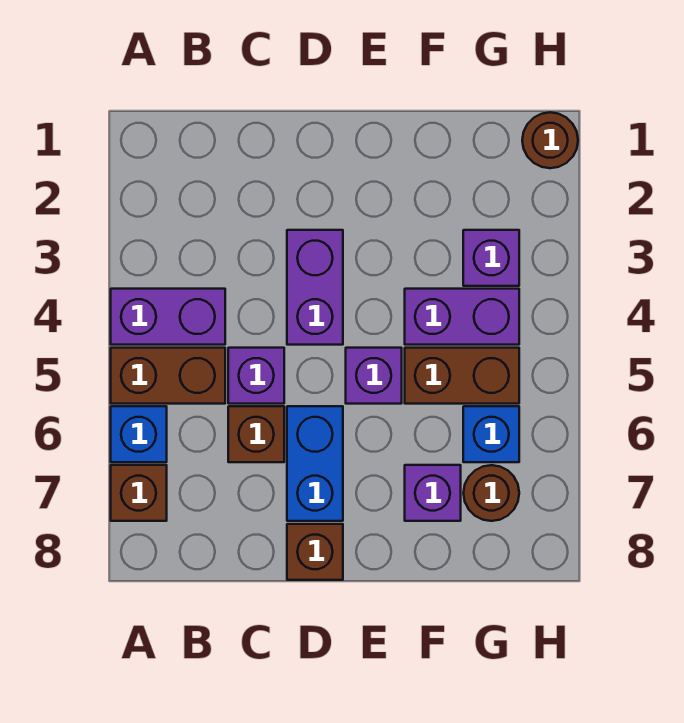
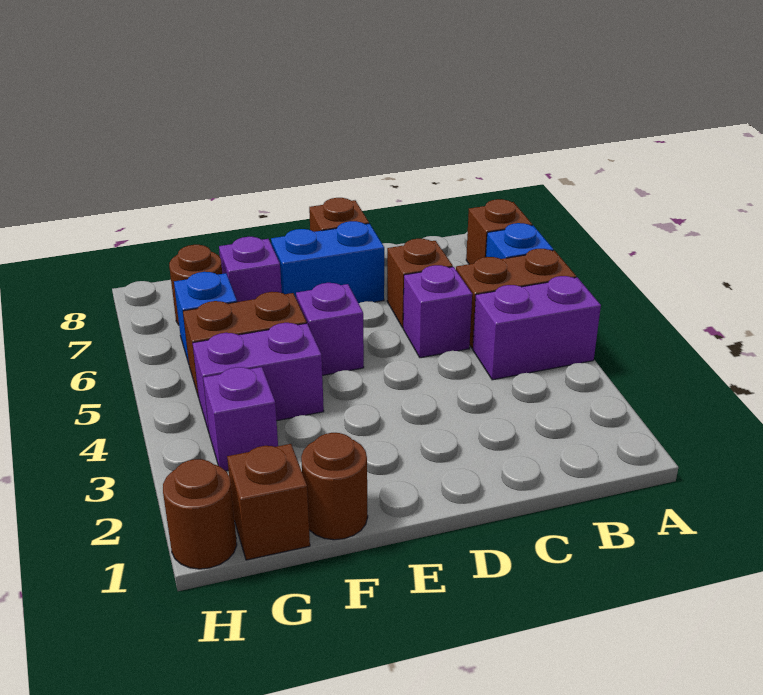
purple 1x2 brick [287,230,343,345] -> none
blue 1x2 brick [287,406,343,521] -> blue 1x2 brick turned to [271,221,384,303]
none -> brown 1x1 round brick [301,433,368,540]
none -> brown 1x1 brick [227,444,310,560]

